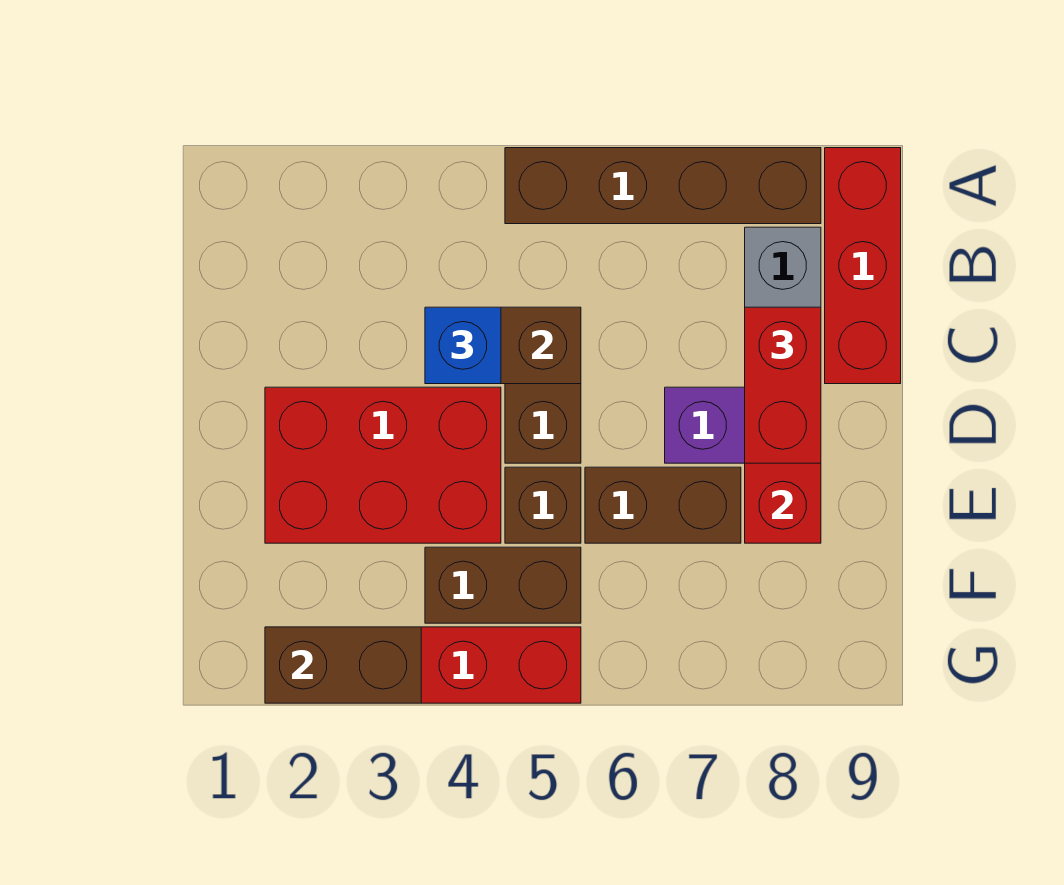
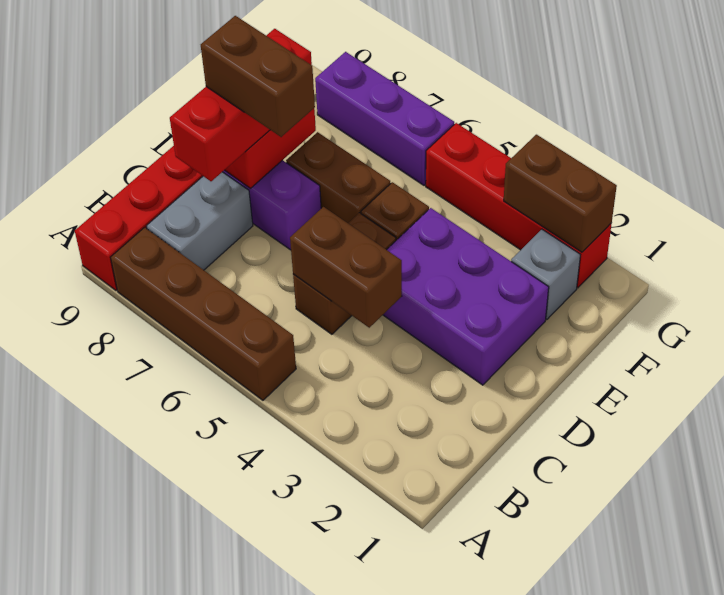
blue 1x1 brick [425,307,501,384] -> none
red 1x2 brick [745,307,821,463] -> red 1x3 brick [170,29,312,181]
red 2x3 brick [265,387,501,543] -> purple 2x3 brick [383,208,549,385]
none -> grey 1x1 brick [511,229,580,320]
brown 1x2 brick [425,547,581,623] -> brown 1x2 brick moved to [201,16,315,137]
none -> purple 1x3 brick [315,52,454,185]

